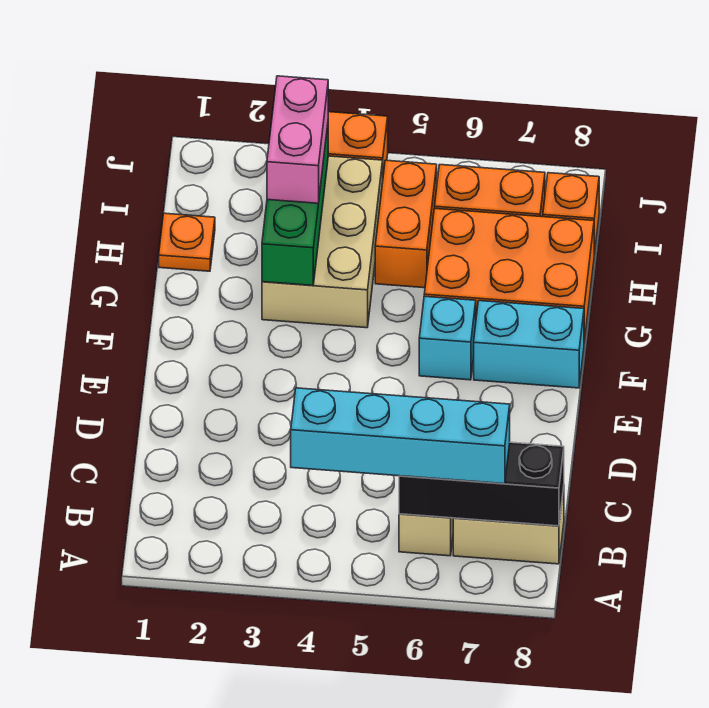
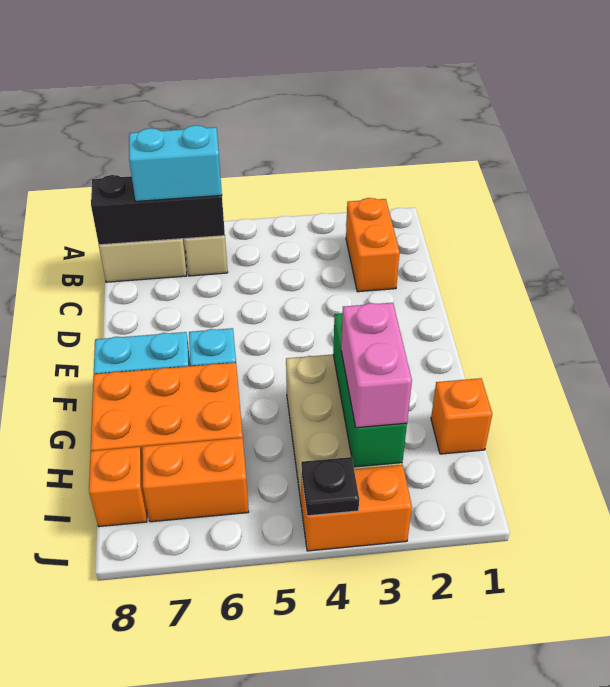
cyan 1x4 brick [291,388,510,484] -> cyan 1x2 brick [129,125,222,201]
orange 1x1 plate [159,213,215,271] -> orange 1x1 brick [431,378,492,454]
orange 1x2 brick [375,160,437,288] -> orange 1x2 brick moved to [346,198,400,292]
none -> black 1x1 plate [301,457,359,516]

